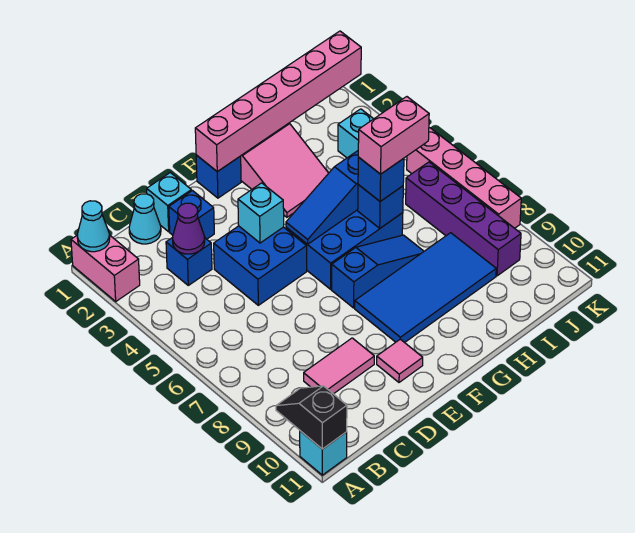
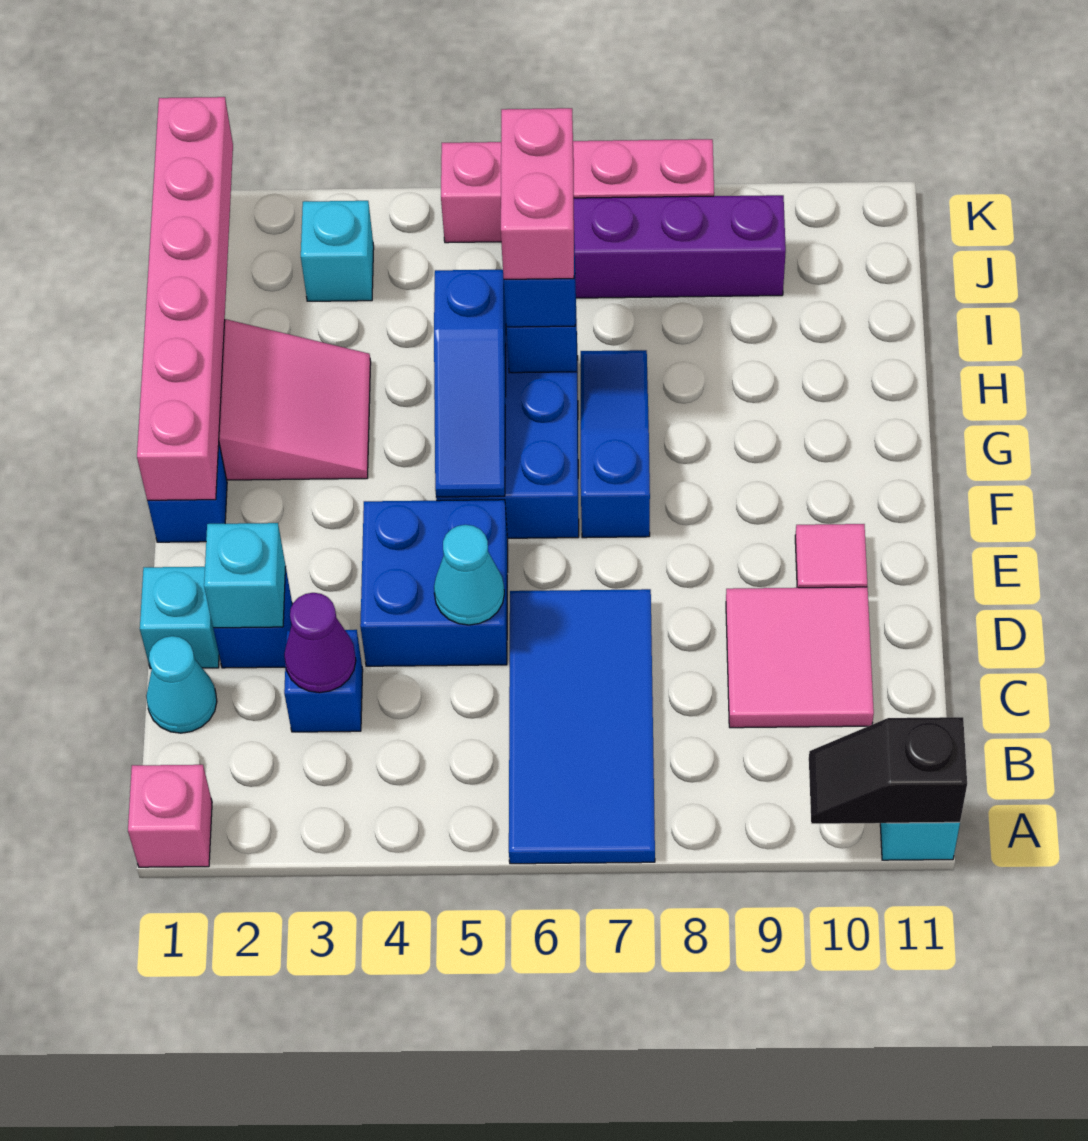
pink 1x2 brick [71,235,140,301] -> pink 1x1 brick [128,765,212,867]
cyan 1x1 cone [77,201,110,252] -> cyan 1x1 cone moved to [434,525,504,625]
pink 1x2 tile [304,338,374,394] -> pink 2x2 tile [726,587,874,728]
cyan 1x1 brick [238,183,284,243] -> cyan 1x1 brick moved to [204,523,286,628]
blue 2x4 tile [355,233,496,343] -> blue 2x4 tile moved to [509,589,655,864]

